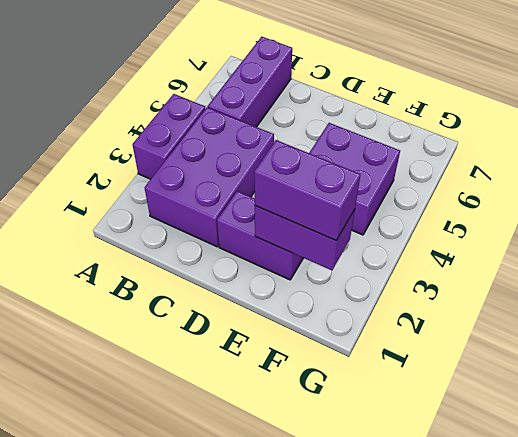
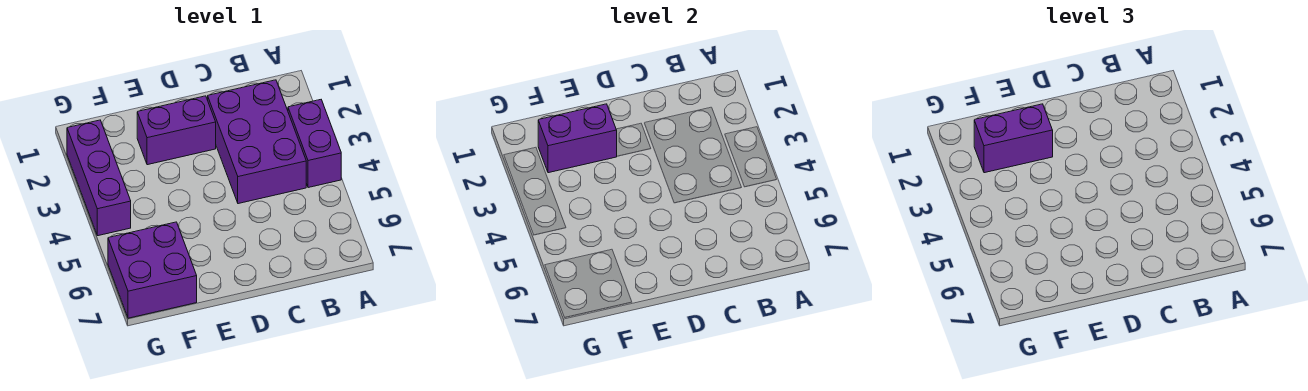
purple 1x3 brick [208,37,292,127] -> purple 1x3 brick moved to [67,120,131,236]
purple 2x2 brick [309,123,400,235] -> purple 2x2 brick moved to [108,222,197,318]

